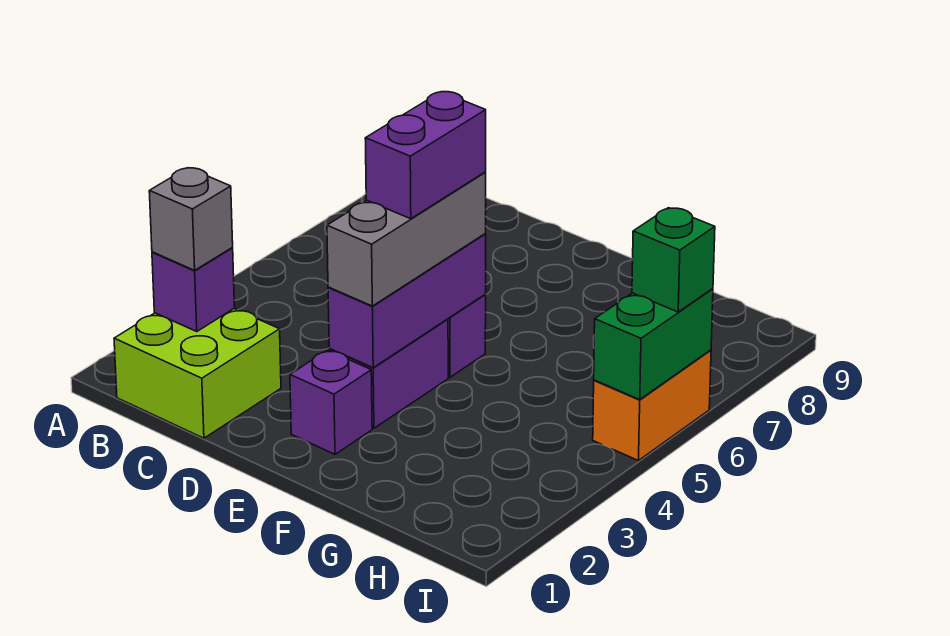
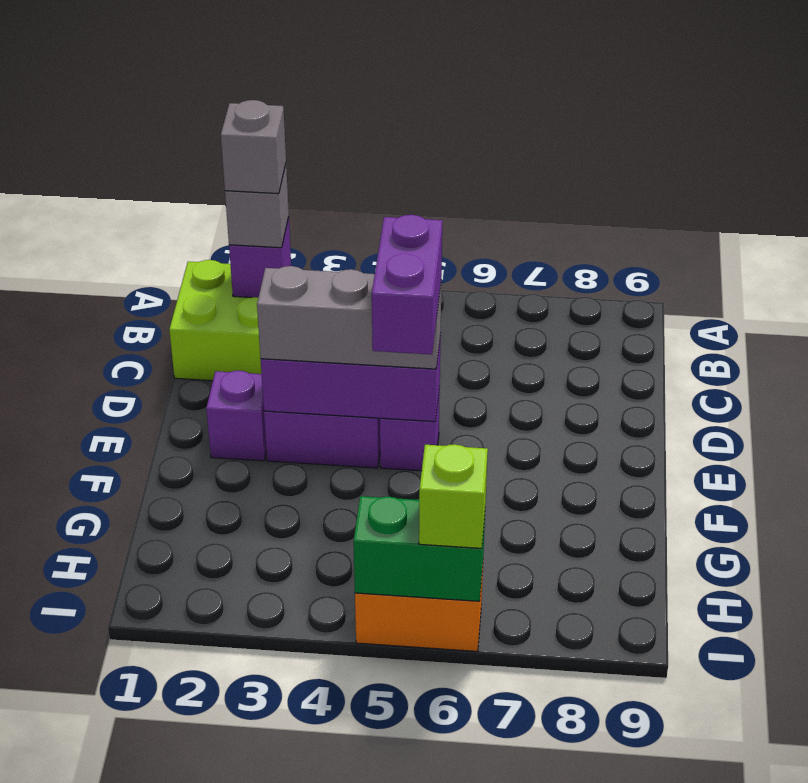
none -> grey 1x1 brick [221,100,286,194]
purple 1x2 brick [365,92,486,219] -> purple 1x2 brick turned to [372,215,442,355]
green 1x1 brick [632,208,715,312] -> lime 1x1 brick [419,444,488,548]

